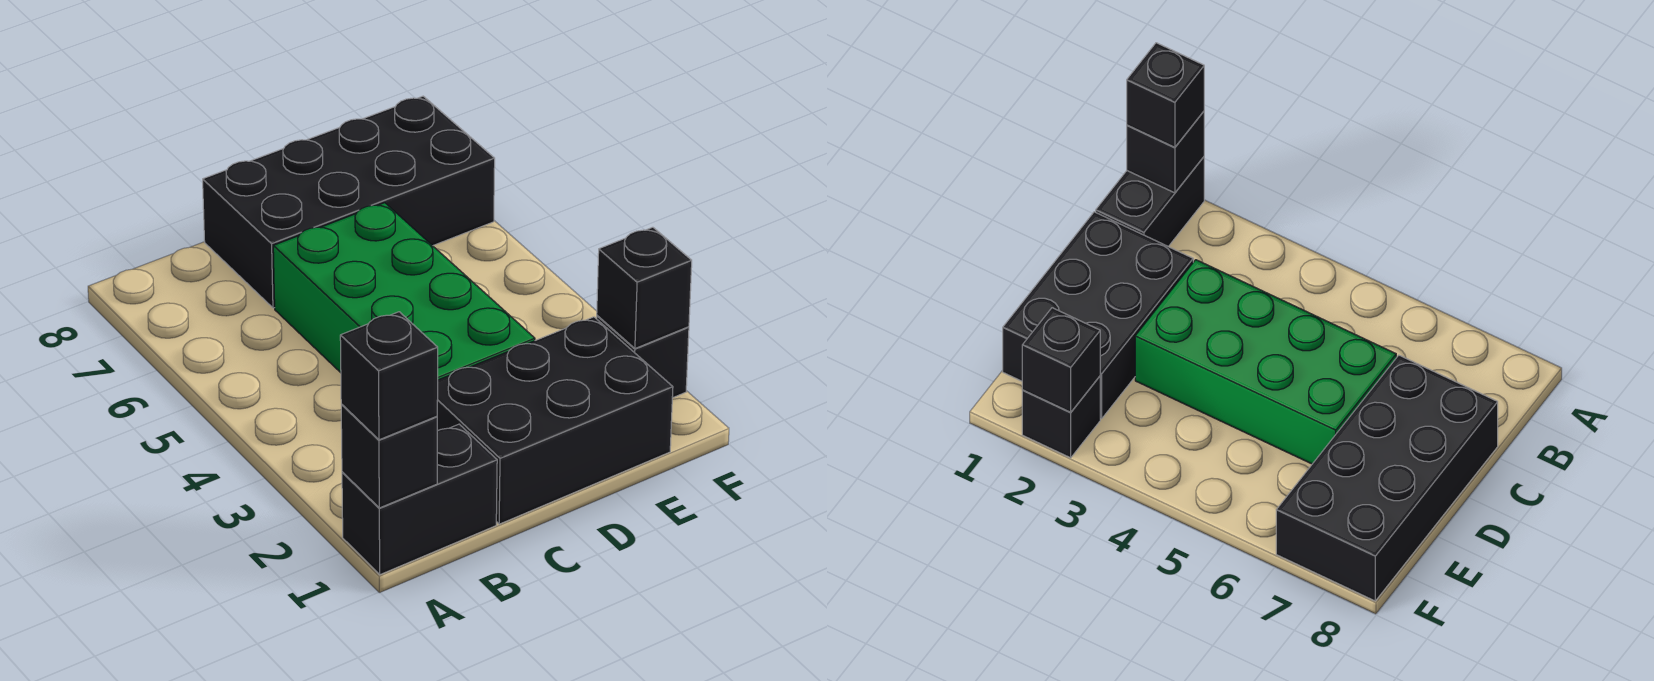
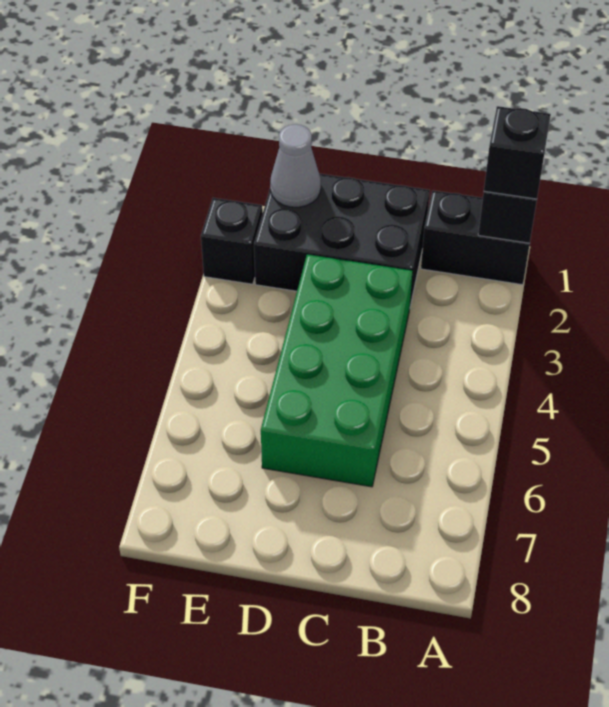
black 2x4 brick [203,96,495,308] -> none
none -> grey 1x1 cone [270,124,321,207]
black 1x1 brick [597,227,692,349] -> none

